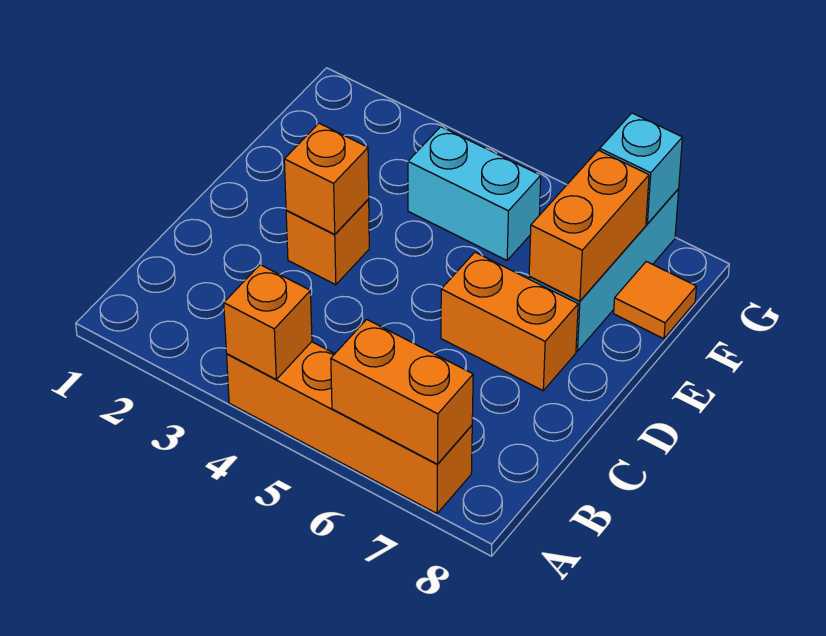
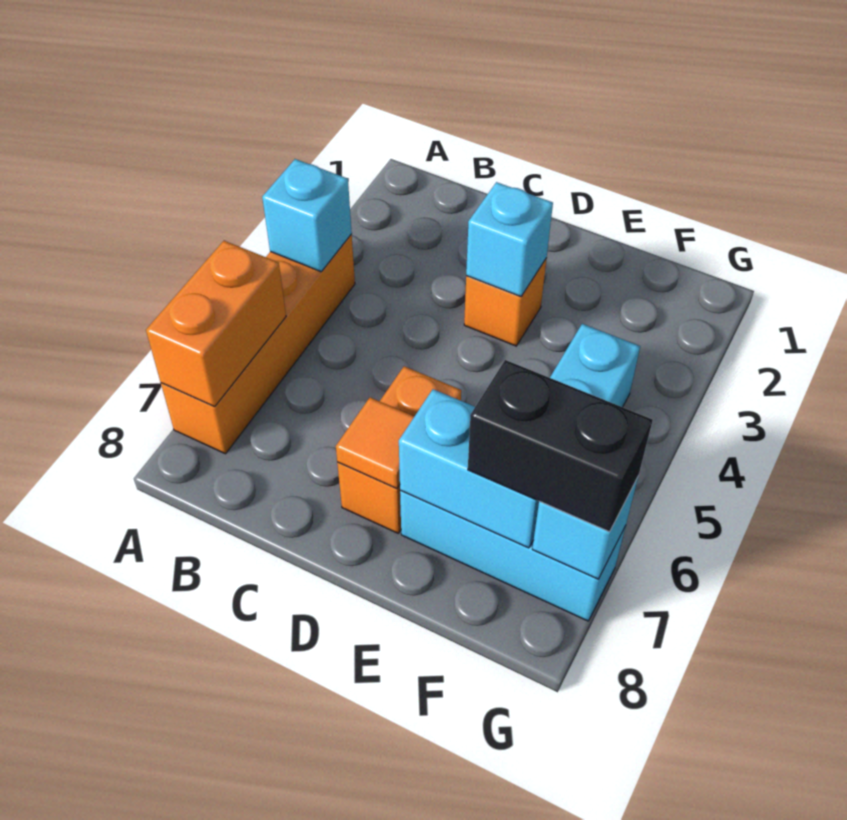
orange 1x1 brick [224,265,312,379] -> cyan 1x1 brick [262,159,352,272]
orange 1x1 brick [284,123,369,234] -> cyan 1x1 brick [466,182,553,297]
orange 1x2 brick [529,150,649,301] -> cyan 1x2 brick [399,389,539,548]
none -> black 1x2 brick [468,360,653,532]
orange 1x1 tile [614,262,696,339] -> orange 1x1 tile moved to [336,397,414,489]

